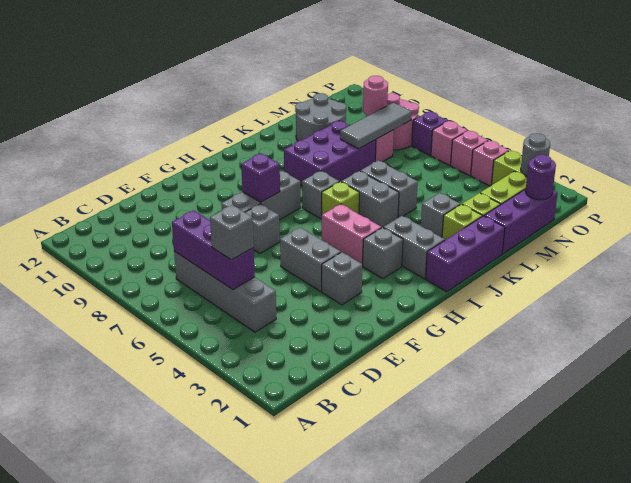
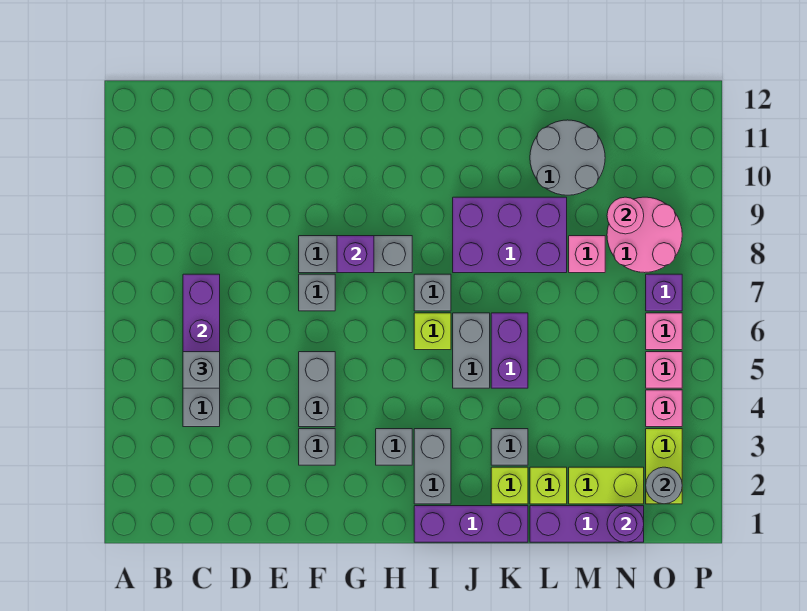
pink 1x2 brick [322,204,381,265] -> none
grey 1x2 brick [360,161,418,218] -> purple 1x2 brick [491,313,528,388]
grey 1x3 tile [340,103,412,149] -> none

